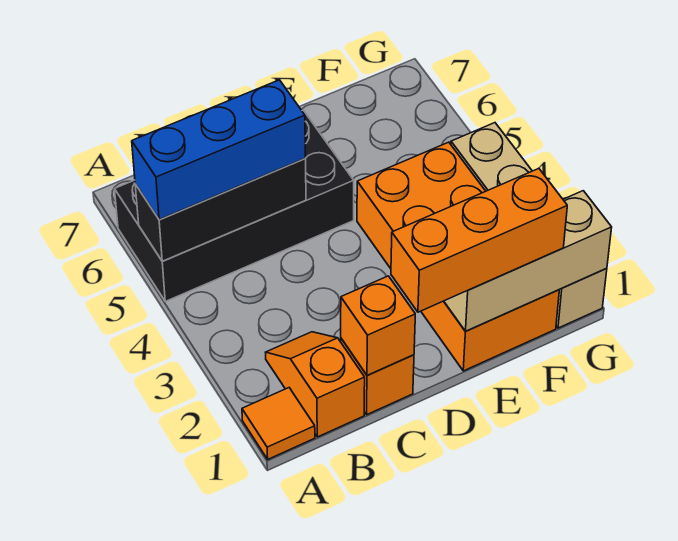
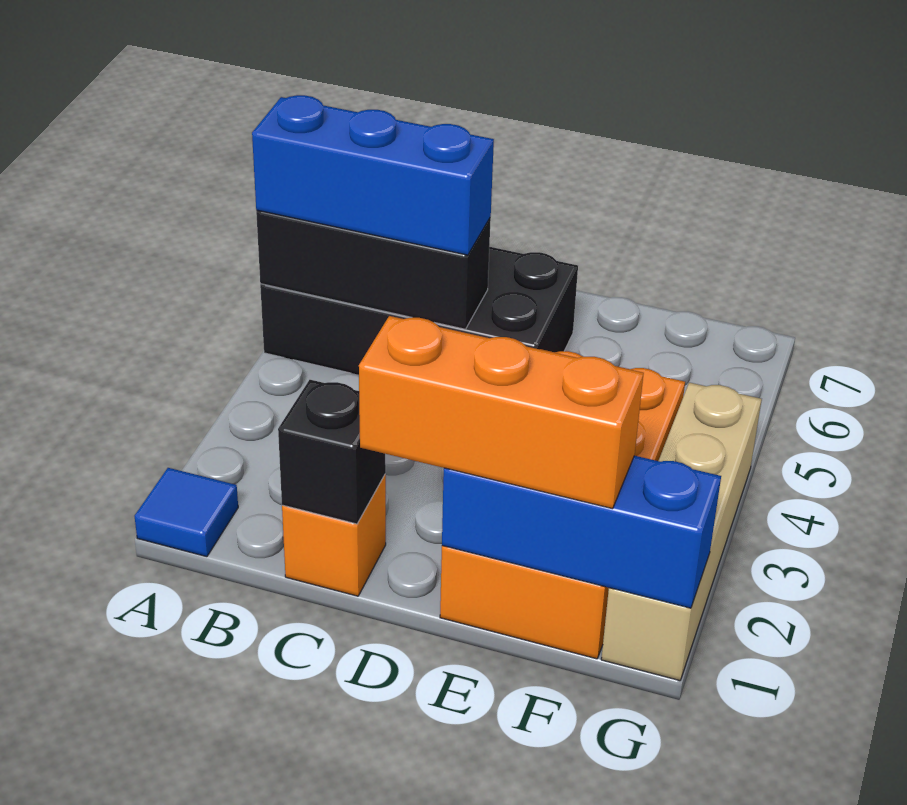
orange 1x1 tile [242,388,315,459] -> blue 1x1 tile [135,468,238,557]
orange 1x2 slope [266,332,365,437] -> none
orange 1x1 brick [341,276,415,376] -> black 1x1 brick [278,380,386,524]
tan 1x3 brick [444,191,612,331] -> blue 1x3 brick [442,456,721,608]

